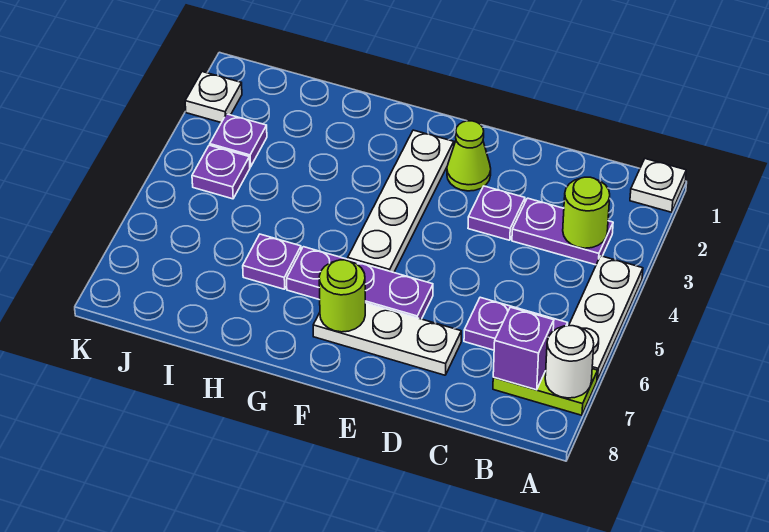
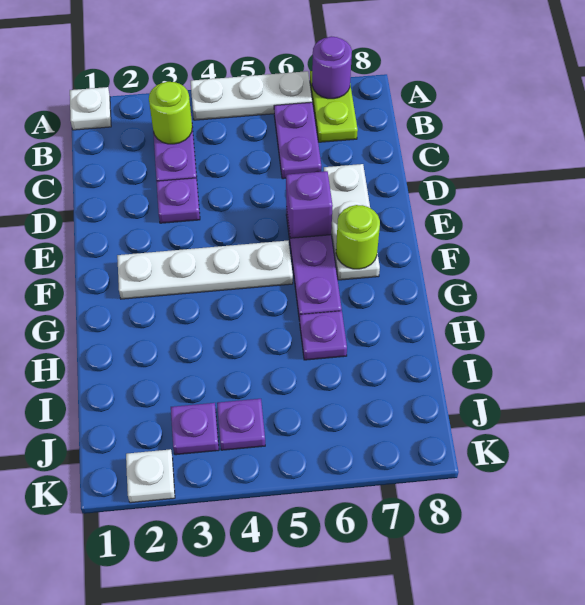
white 1x1 round brick [545,326,594,398] -> purple 1x1 round brick [312,36,352,99]
purple 1x1 brick [493,307,554,390] -> purple 1x1 brick moved to [286,171,333,238]
lime 1x1 cone [447,121,491,191] -> none

